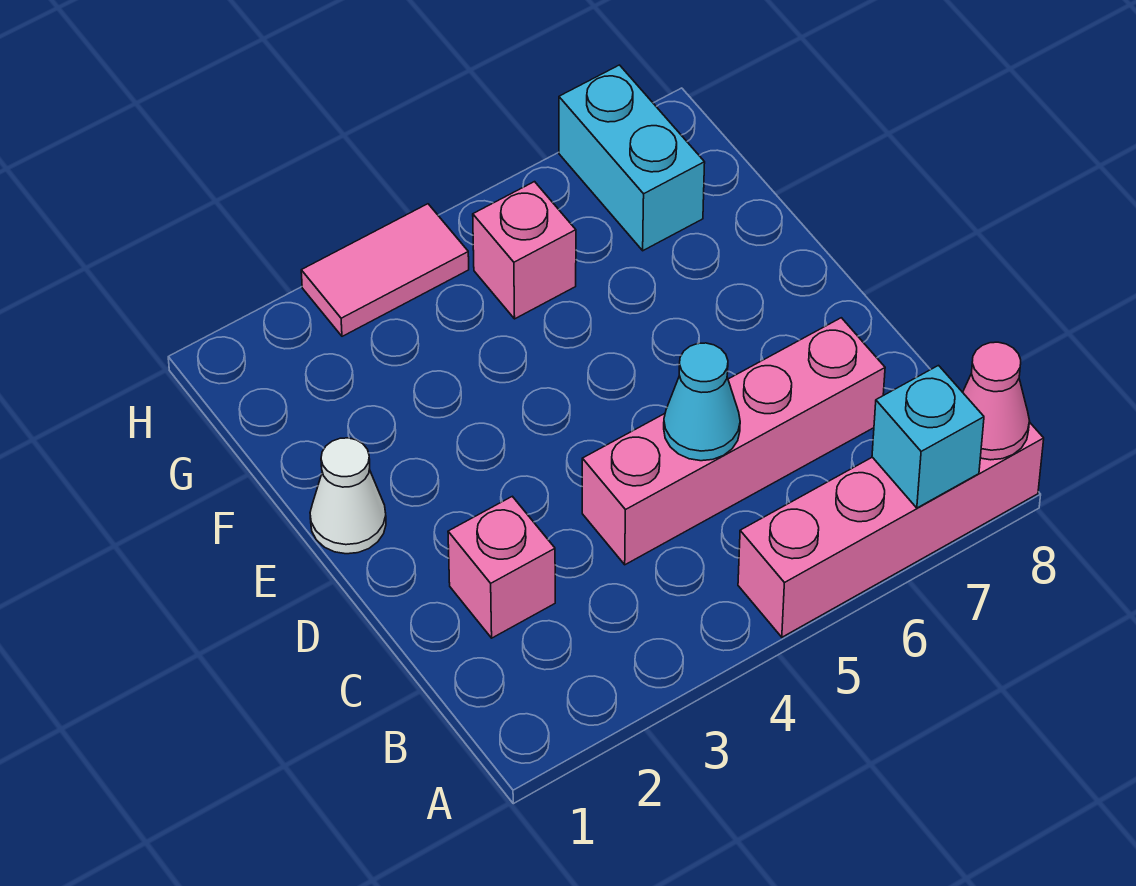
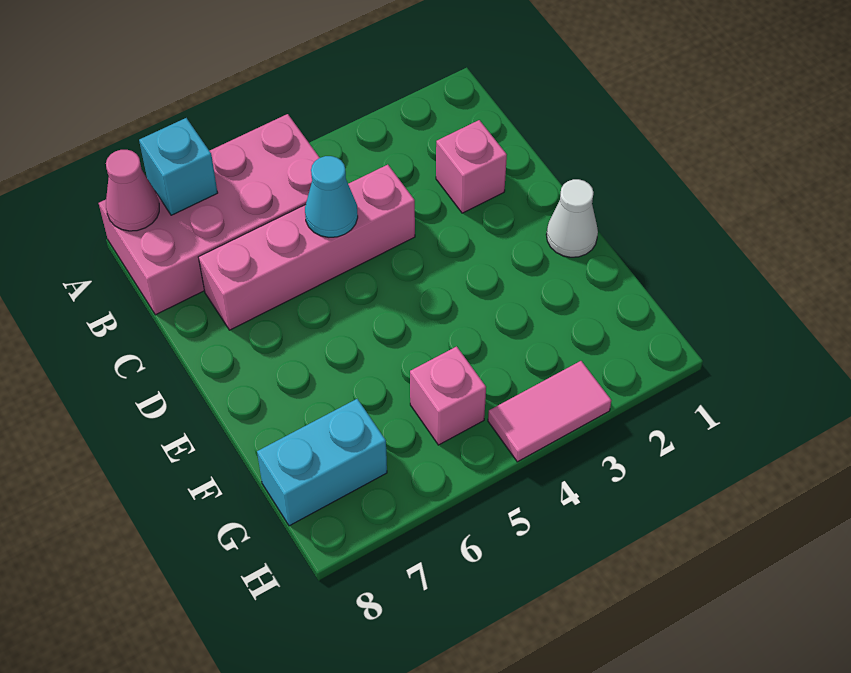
pink 1x4 brick [738,422,1044,637] -> pink 2x4 brick [99,114,320,315]
cyan 1x2 brick [559,65,705,251] -> cyan 1x2 brick turned to [257,399,387,526]

